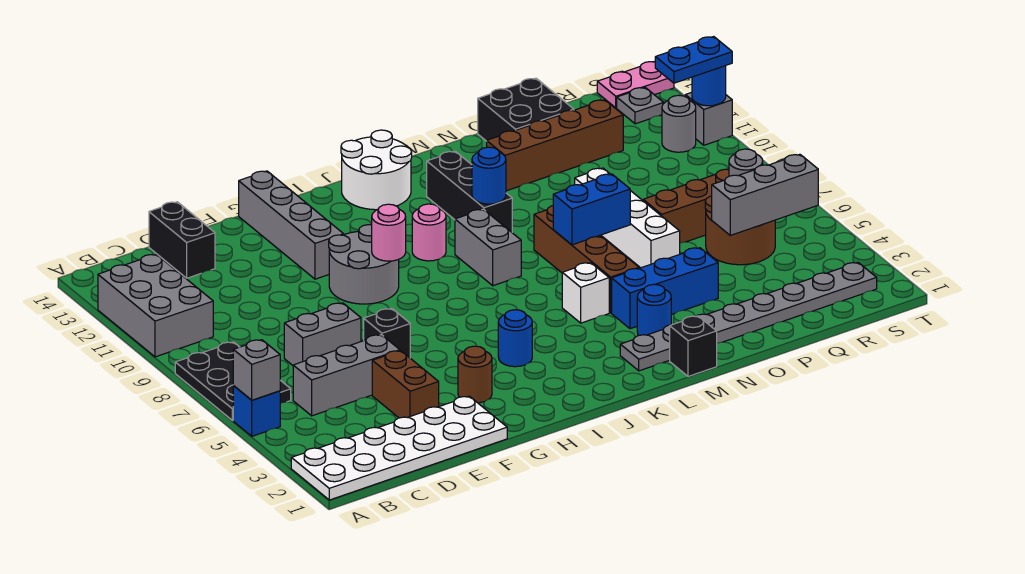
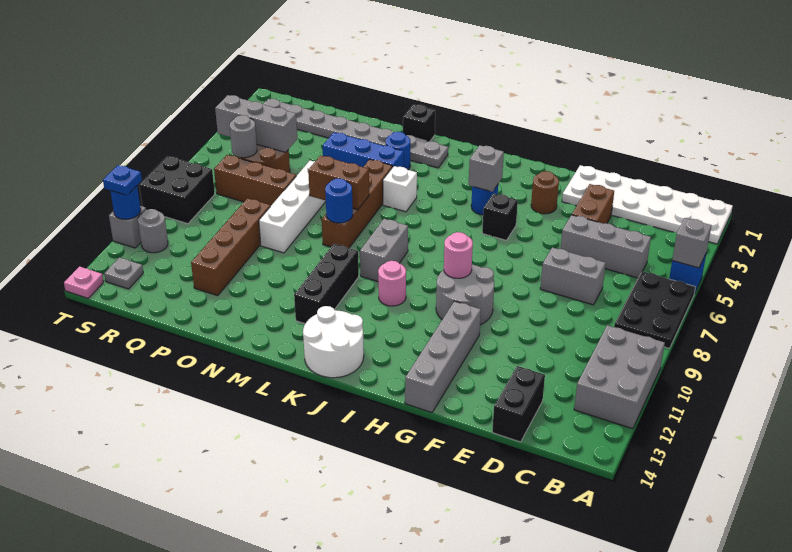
black 1x1 brick [364,309,410,358] -> black 1x1 brick moved to [482,193,518,240]
none -> grey 1x1 brick [469,145,504,192]
blue 1x1 round brick [472,147,506,204] -> blue 1x1 round brick moved to [325,178,353,223]
blue 1x2 brick [553,174,630,245] -> brown 1x2 brick [308,155,369,210]
brown 1x4 brick [487,100,623,191] -> brown 1x4 brick turned to [191,198,270,296]
black 2x2 brick [478,78,574,141] -> black 2x2 brick moved to [139,156,215,224]
blue 1x2 plate [655,37,732,83] -> blue 1x1 plate [103,165,142,195]
pink 1x2 plate [597,62,674,108] -> pink 1x1 plate [64,266,104,298]

